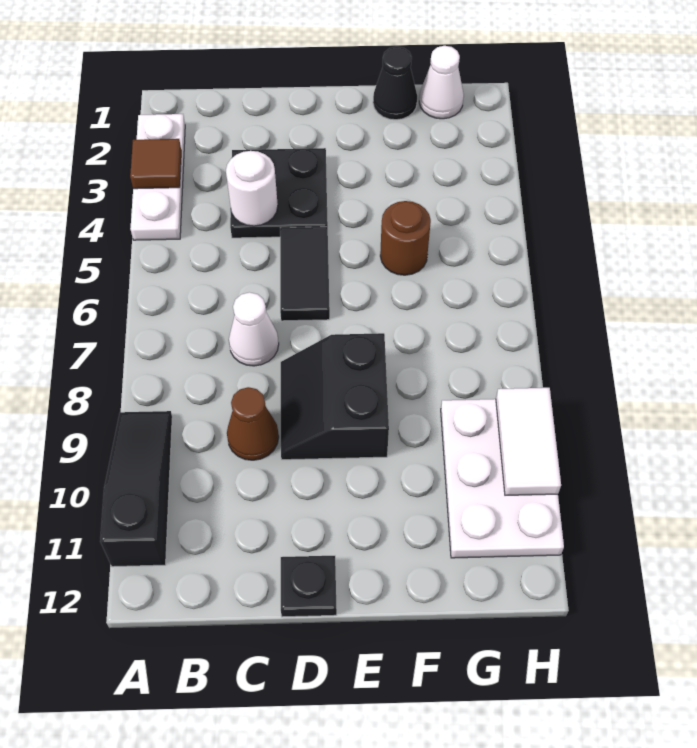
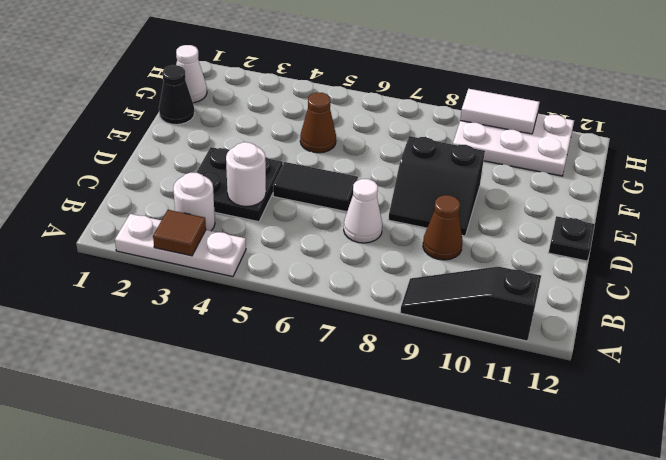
none -> white 1x1 round brick [173,173,215,231]
brown 1x1 round brick [380,201,431,275] -> brown 1x1 cone [300,92,336,153]

